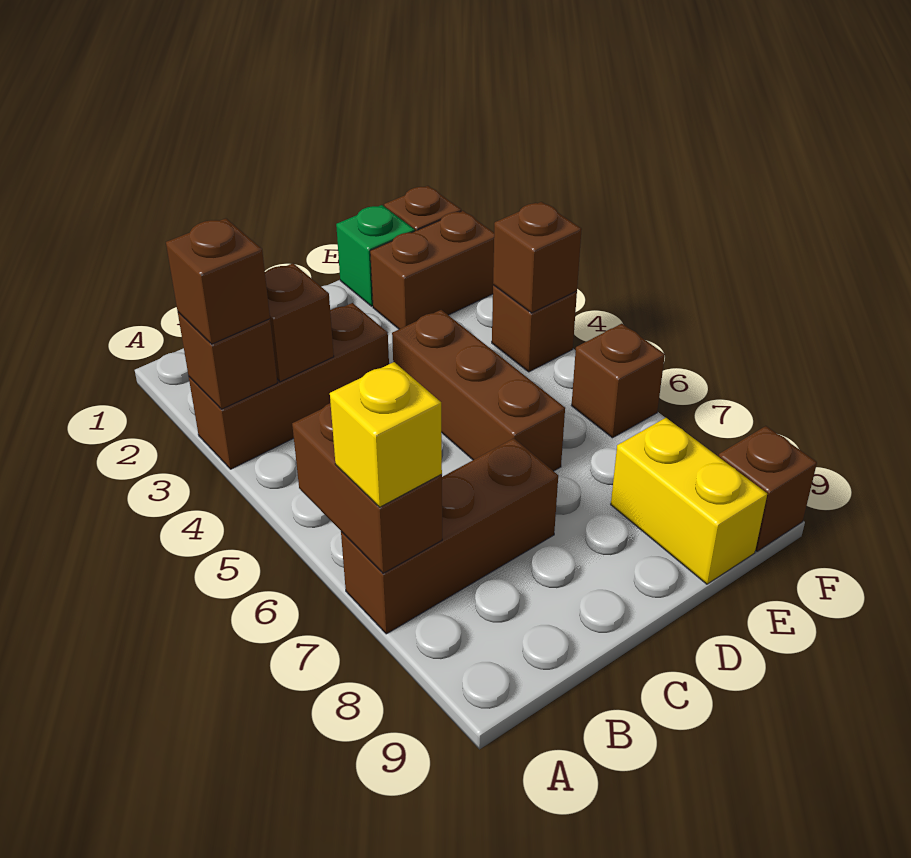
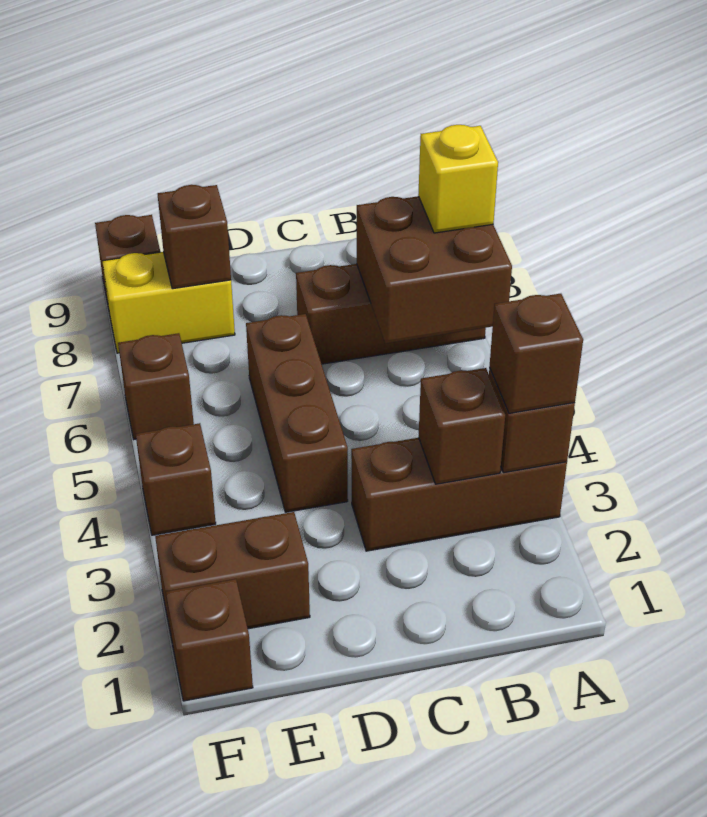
brown 1x2 brick [292,403,442,574] -> brown 2x2 brick [357,196,512,343]
green 1x1 brick [336,205,415,306] -> none
yellow 1x2 brick [611,418,767,584] -> yellow 1x2 brick turned to [102,252,235,353]
brown 1x1 brick [493,202,582,313] -> brown 1x1 brick moved to [158,185,231,289]

